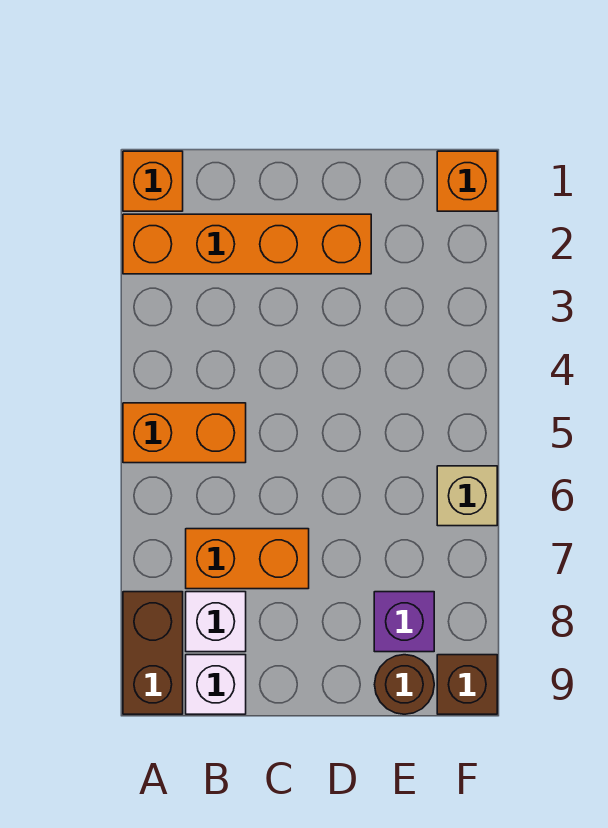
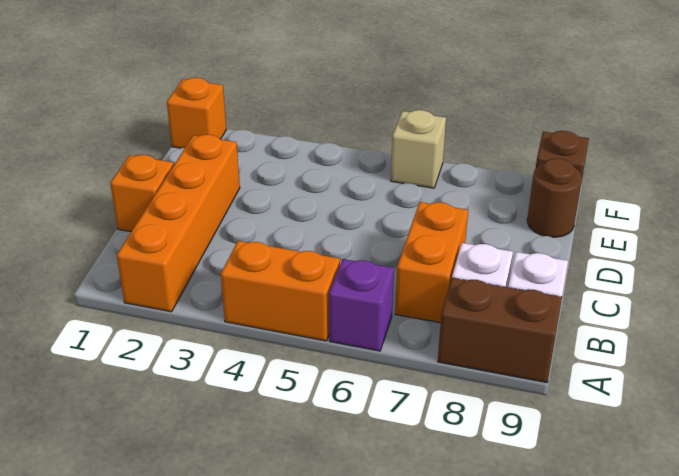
orange 1x1 brick [123,151,183,211] -> orange 1x1 brick moved to [110,155,174,232]
orange 1x2 brick [123,403,246,463] -> orange 1x2 brick turned to [221,241,340,341]
purple 1x1 brick [374,592,434,652] -> purple 1x1 brick moved to [329,259,394,351]

